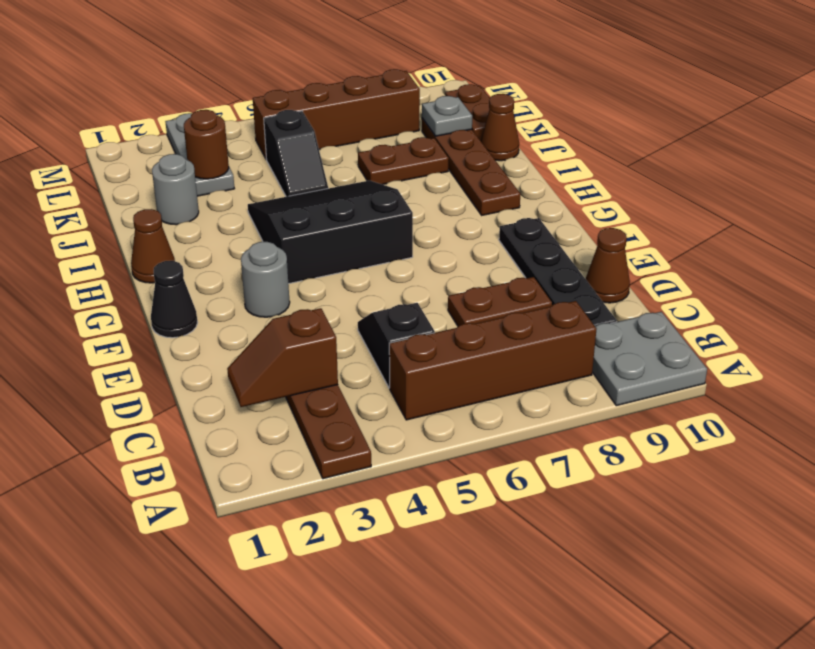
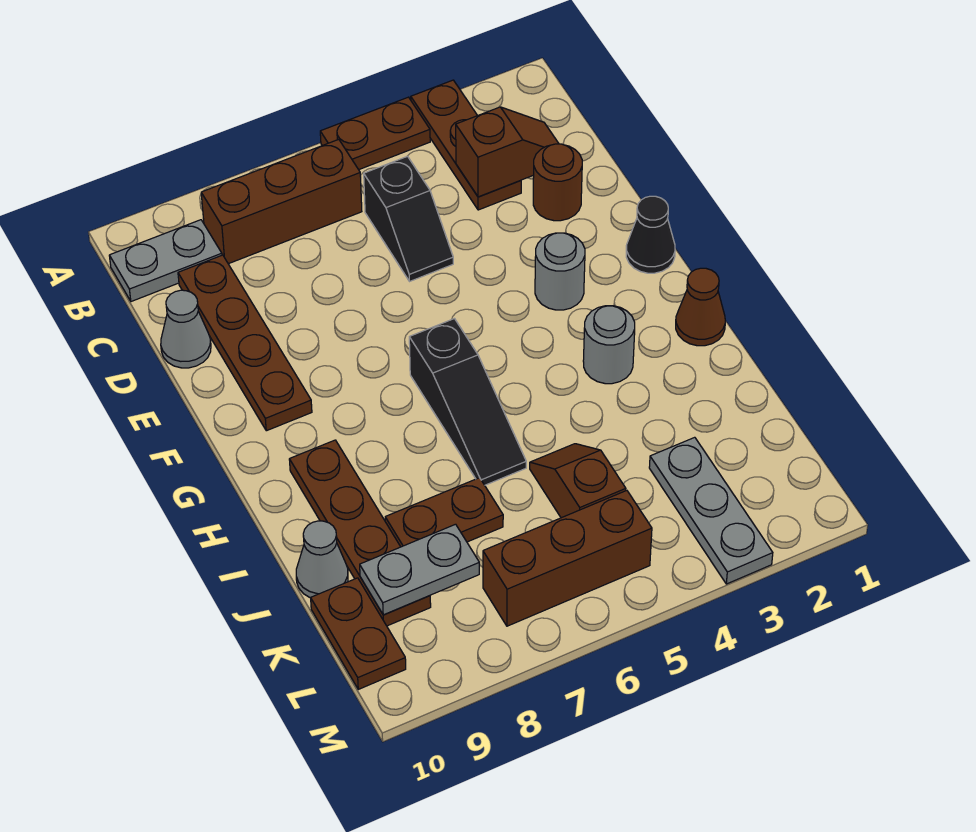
grey 2x2 plate [592,312,707,406] -> grey 1x2 plate [109,220,222,302]
brown 1x4 brick [389,301,596,420] -> brown 1x3 brick [201,139,362,264]
black 1x4 plate [499,218,617,326] -> brown 1x4 plate [178,255,312,431]
brown 1x2 plate [448,277,552,326] -> brown 1x2 plate moved to [320,97,430,170]
brown 1x1 cone [586,228,630,303] -> grey 1x1 cone [161,290,211,368]
black 3x3 slope [248,180,413,284] -> black 1x3 slope [409,319,526,485]
grey 1x1 round brick [152,154,199,225] -> grey 1x1 round brick moved to [583,306,635,384]
black 1x2 slope [264,110,328,197] -> brown 1x2 slope [530,444,626,518]
brown 1x1 cone [481,94,519,161] -> grey 1x1 cone [296,521,348,598]
brown 1x1 round brick [184,110,229,179] -> brown 1x1 round brick moved to [533,144,582,221]
grey 1x1 plate [422,96,472,136] -> grey 1x2 plate [360,524,479,615]
brown 1x4 brick [253,69,420,159] -> brown 1x3 brick [483,491,652,626]

